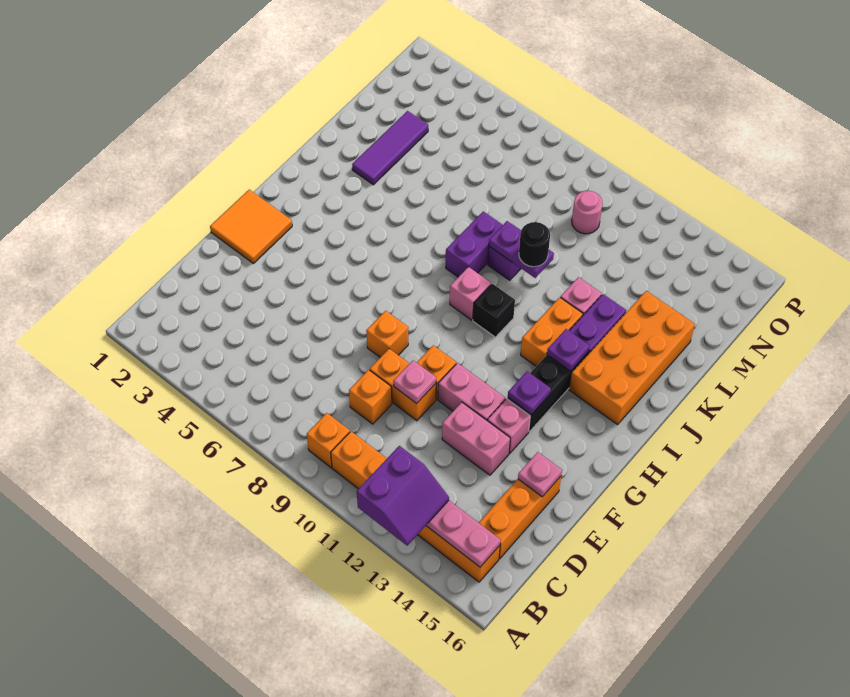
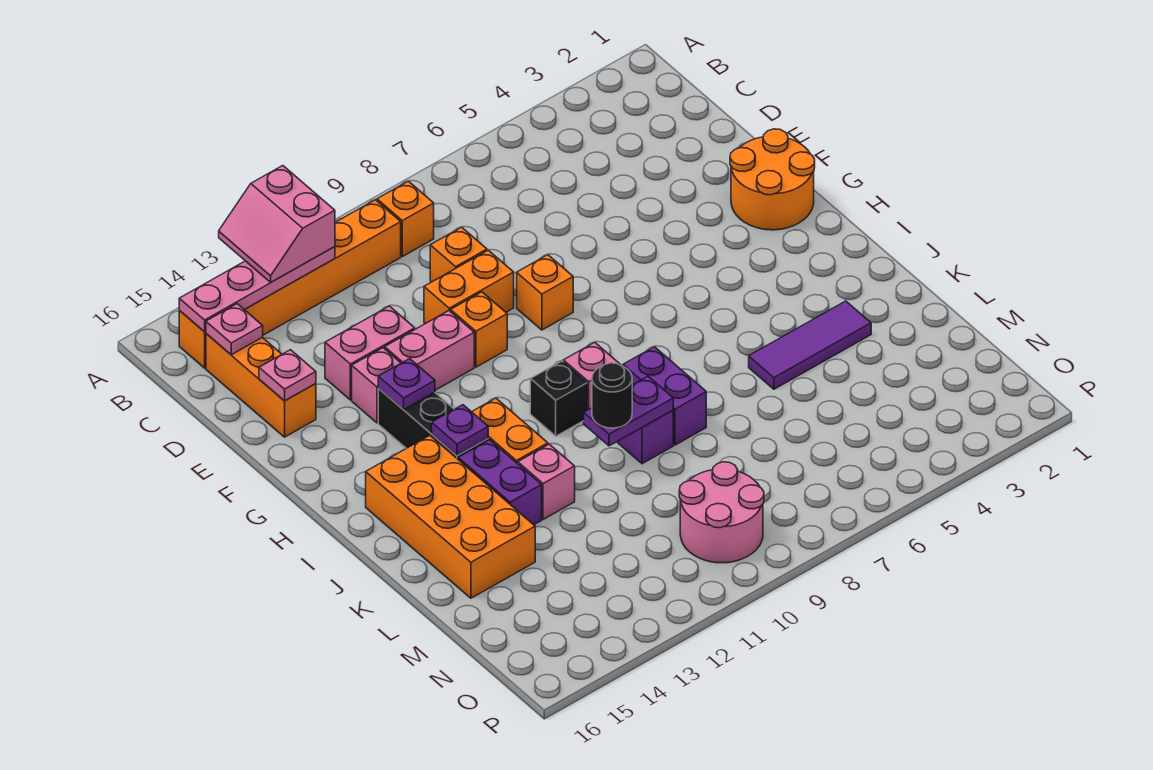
purple 2x2 slope [357,446,449,546] -> pink 2x2 slope [219,166,335,282]
pink 1x1 plate [393,360,436,403] -> pink 1x1 plate moved to [206,304,263,355]
orange 2x2 tile [210,190,292,264] -> orange 2x2 round brick [730,129,815,230]
purple 1x3 tile [352,111,428,185] -> purple 1x3 tile turned to [749,301,871,389]
pink 1x1 round brick [572,191,603,234] -> pink 2x2 round brick [679,462,764,563]

